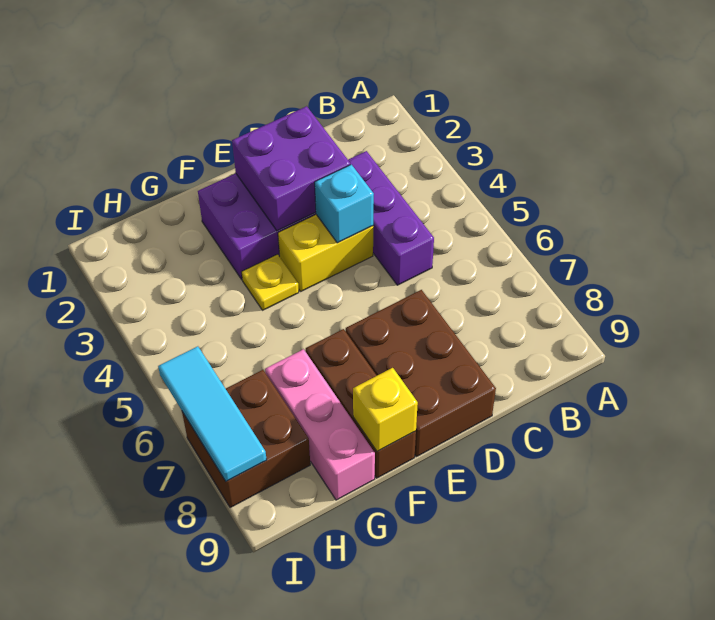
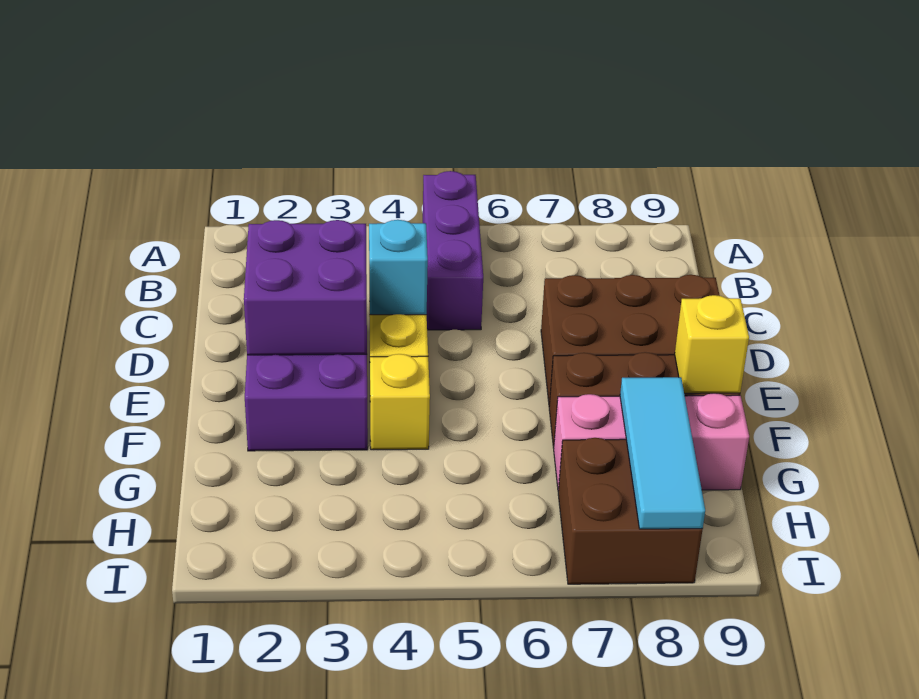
purple 1x3 brick [348,151,434,285] -> purple 1x3 brick turned to [423,171,483,330]
yellow 1x1 plate [242,254,299,310] -> yellow 1x1 brick [370,354,430,450]
cyan 1x3 tile [158,346,267,481] -> cyan 1x3 tile turned to [620,377,705,529]

